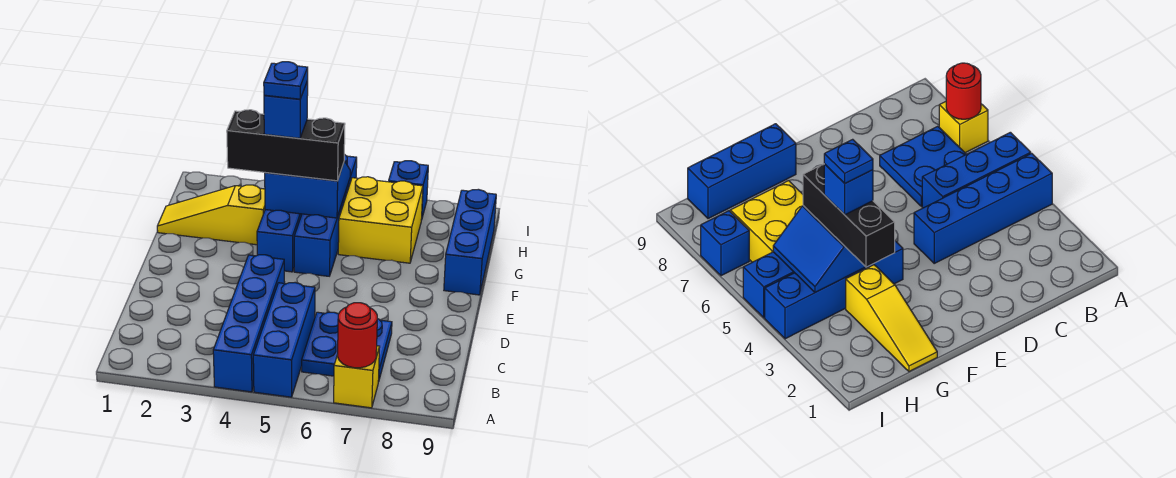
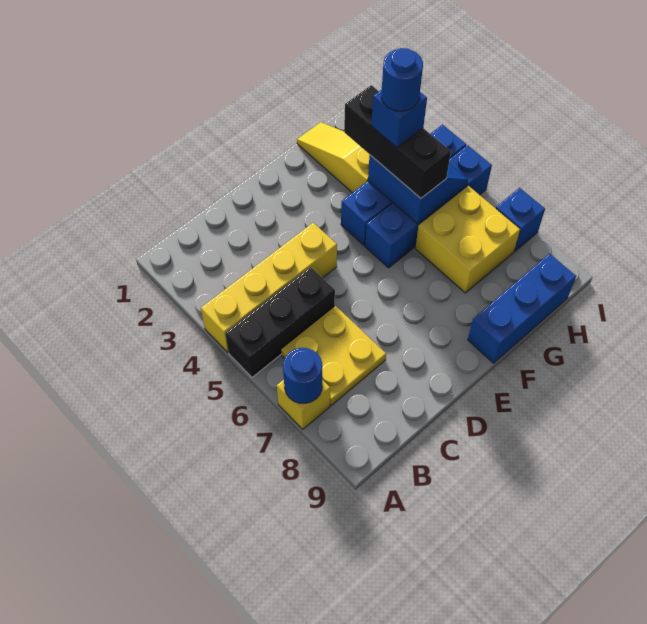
blue 1x4 brick [213,255,285,392] -> yellow 1x4 brick [201,223,337,352]
blue 1x3 brick [253,283,315,397] -> black 1x3 brick [225,267,335,377]
red 1x1 round brick [338,303,377,368] -> blue 1x1 round brick [283,348,322,403]
blue 2x2 plate [302,312,392,382] -> yellow 2x2 plate [281,306,386,405]
blue 1x1 plate [264,62,308,99] -> blue 1x1 round brick [381,48,423,111]

